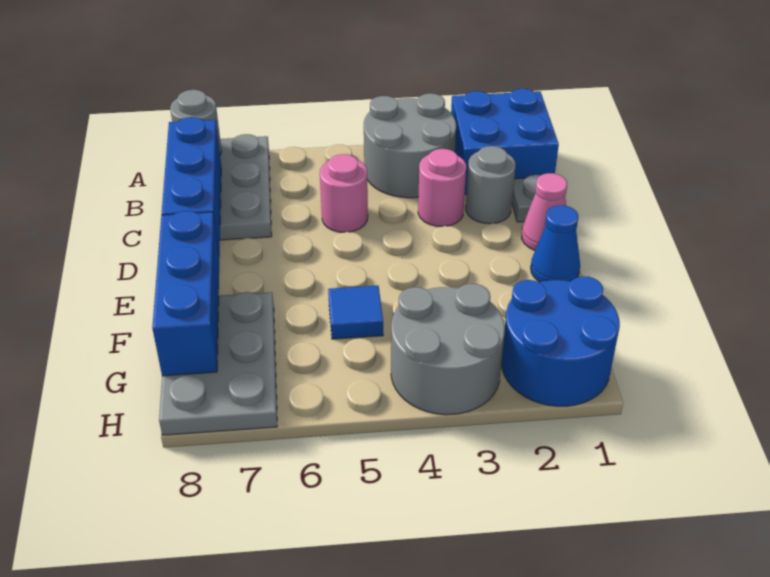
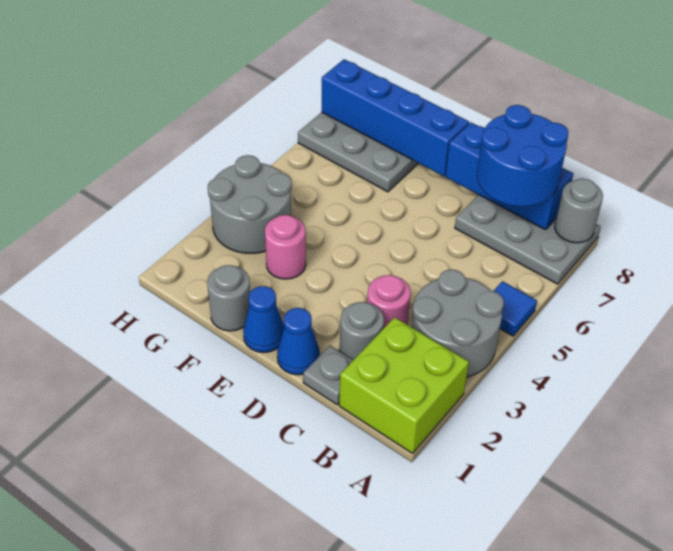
blue 2x2 brick [451,89,559,195] -> lime 2x2 brick [339,317,469,453]
pink 1x1 round brick [320,154,368,232] -> pink 1x1 round brick moved to [265,215,306,279]
pink 1x1 cone [522,173,567,250] -> blue 1x1 cone [277,308,320,375]
blue 1x3 brick [152,211,219,376] -> blue 1x4 brick [322,59,469,176]
none -> grey 1x1 round brick [207,265,250,331]
blue 1x1 tile [328,286,383,339] -> blue 1x1 tile moved to [494,281,537,336]
blue 2x2 round brick [501,276,620,406] -> blue 2x2 round brick moved to [477,105,568,207]

